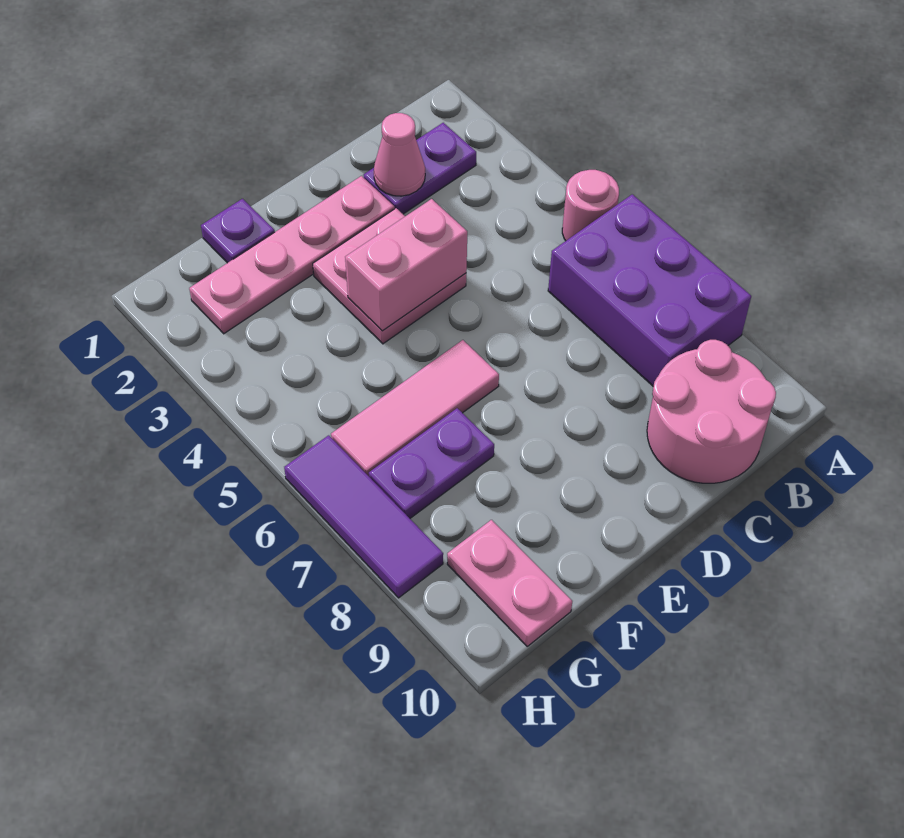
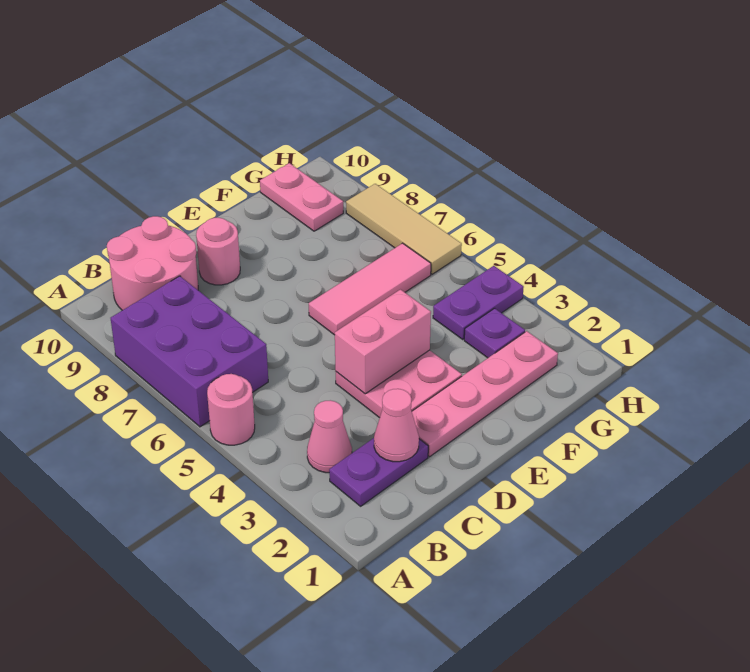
none -> pink 1x1 cone [307,400,352,473]
none -> pink 1x1 round brick [196,218,240,285]
purple 1x1 plate [201,199,275,263] -> purple 1x1 plate moved to [464,308,525,358]
purple 1x2 plate [369,408,494,518] -> purple 1x2 plate moved to [433,266,524,339]
purple 1x3 tile [284,435,443,598] -> tan 1x3 tile [346,184,462,274]

